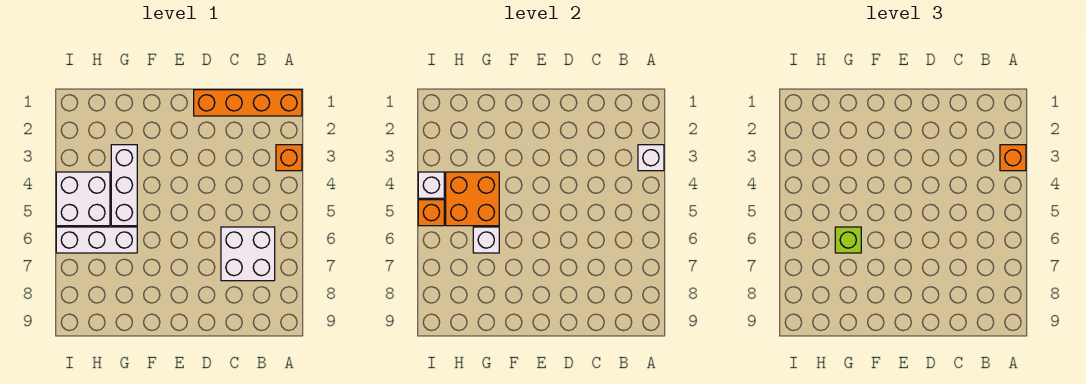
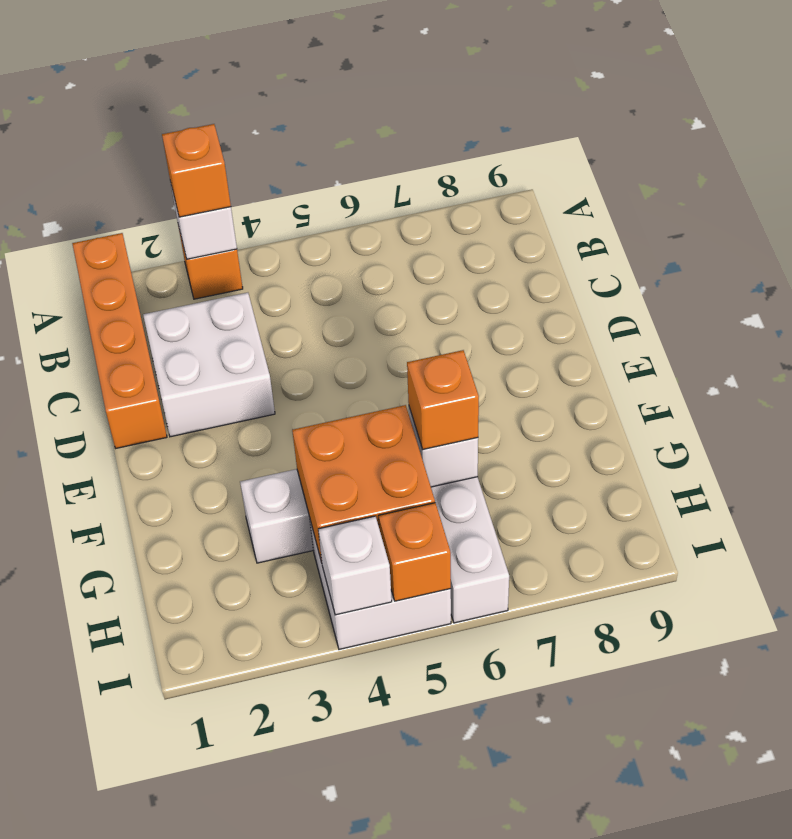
white 2x2 brick [221,227,275,281] -> white 2x2 brick moved to [143,293,275,437]
lime 1x1 brick [835,227,861,253] -> orange 1x1 brick [407,350,479,449]

